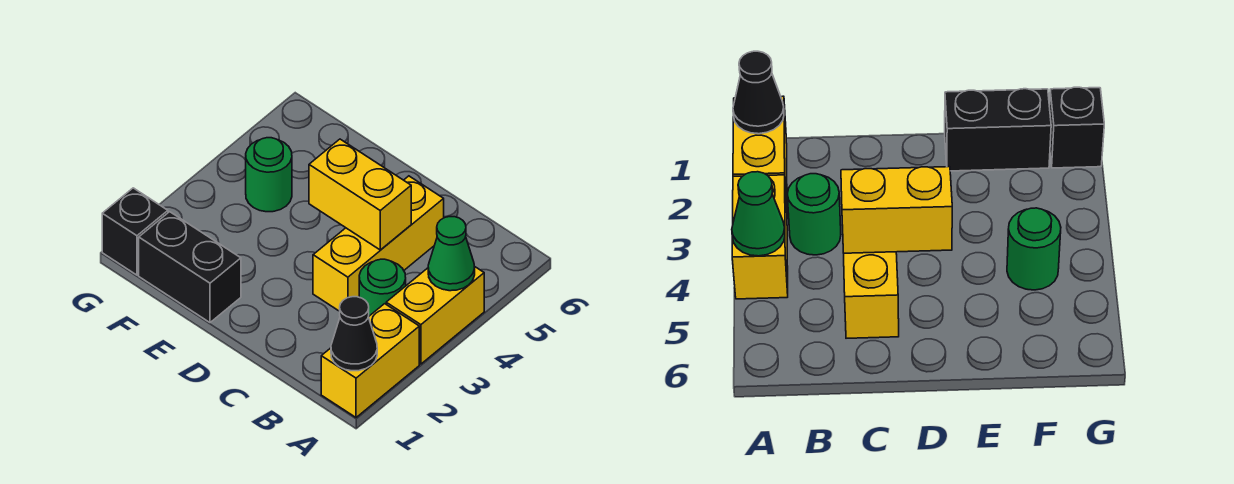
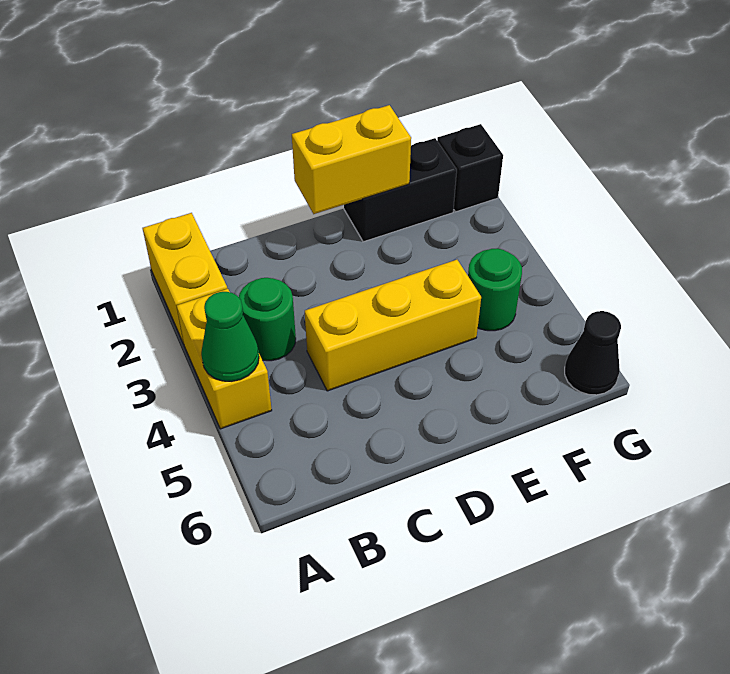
black 1x1 cone [331,297,377,371] -> black 1x1 cone moved to [565,311,621,395]
yellow 1x3 brick [313,176,444,311] -> yellow 1x3 brick turned to [305,260,481,391]
yellow 1x2 brick [309,139,411,250] -> yellow 1x2 brick moved to [292,105,411,214]

